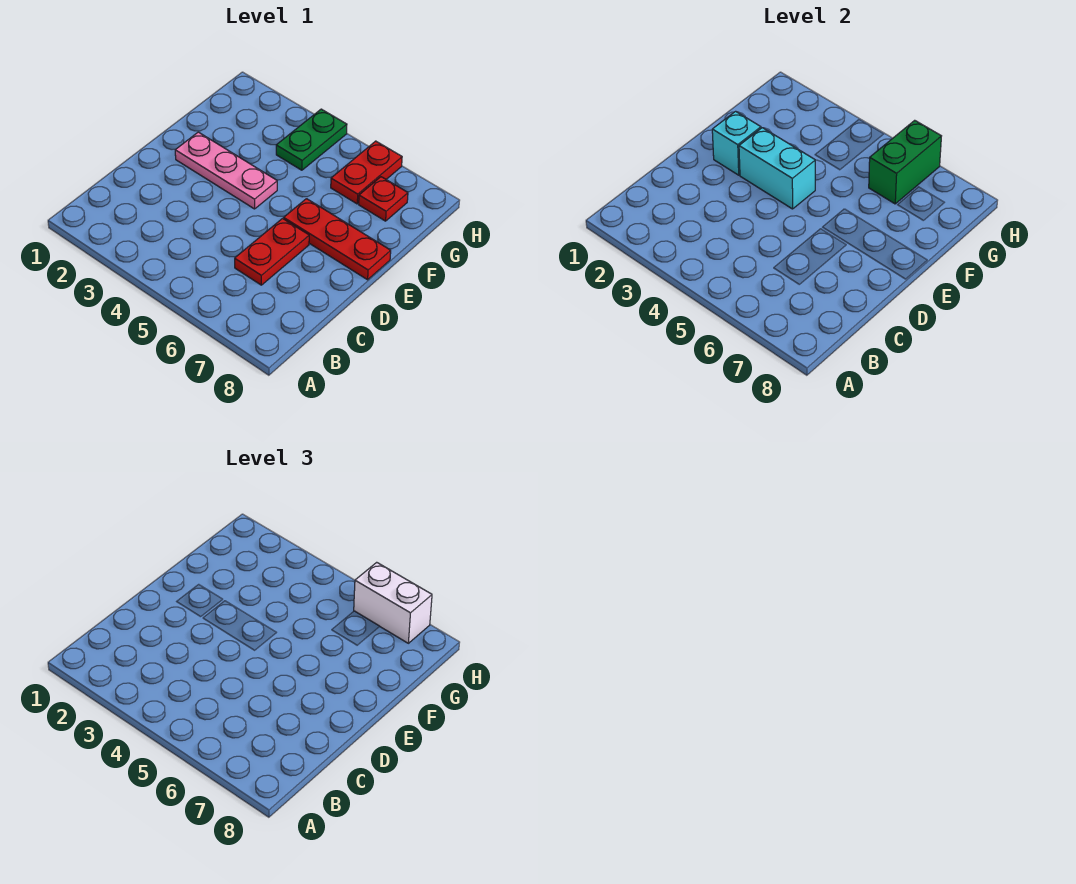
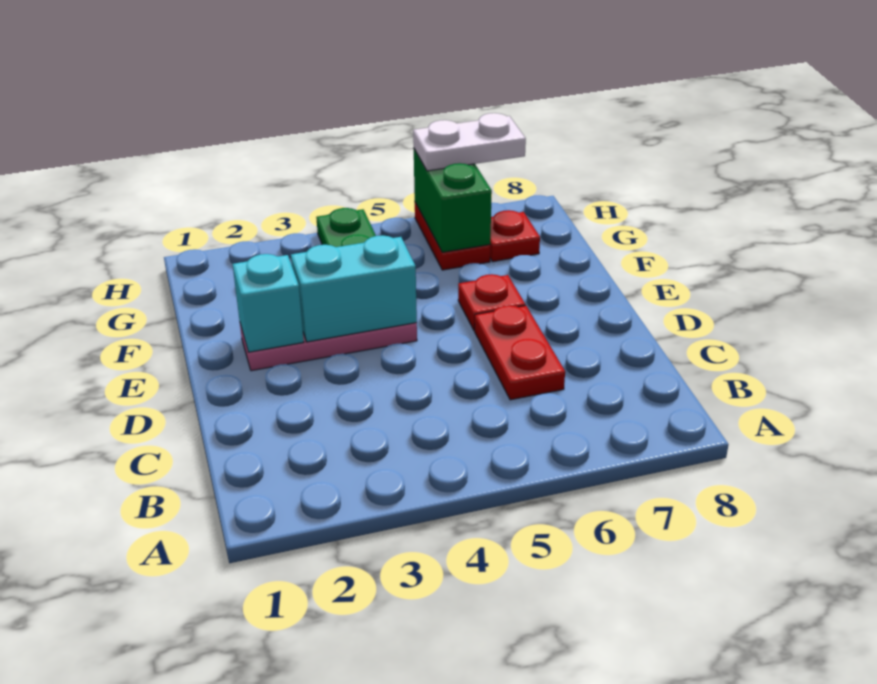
red 1x3 plate [284,199,391,280] -> red 1x1 plate [458,274,525,331]
white 1x2 brick [354,562,432,643] -> white 1x2 plate [413,113,526,171]

